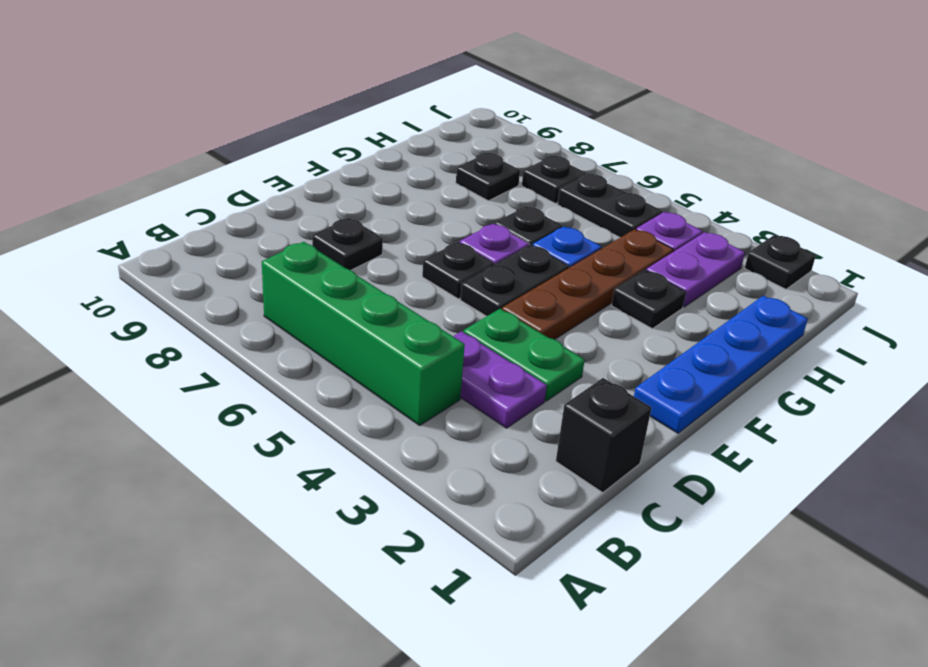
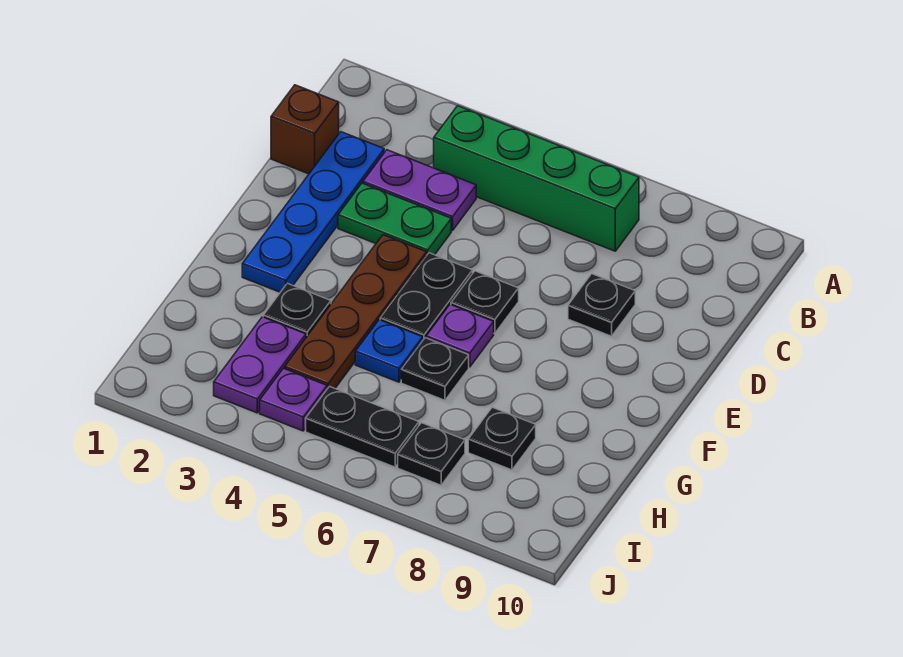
black 1x1 brick [556,378,651,493] -> brown 1x1 brick [271,85,339,174]
blue 1x4 plate [634,296,808,433] -> blue 1x4 plate moved to [242,132,384,292]
black 1x1 plate [745,235,816,289] -> none

